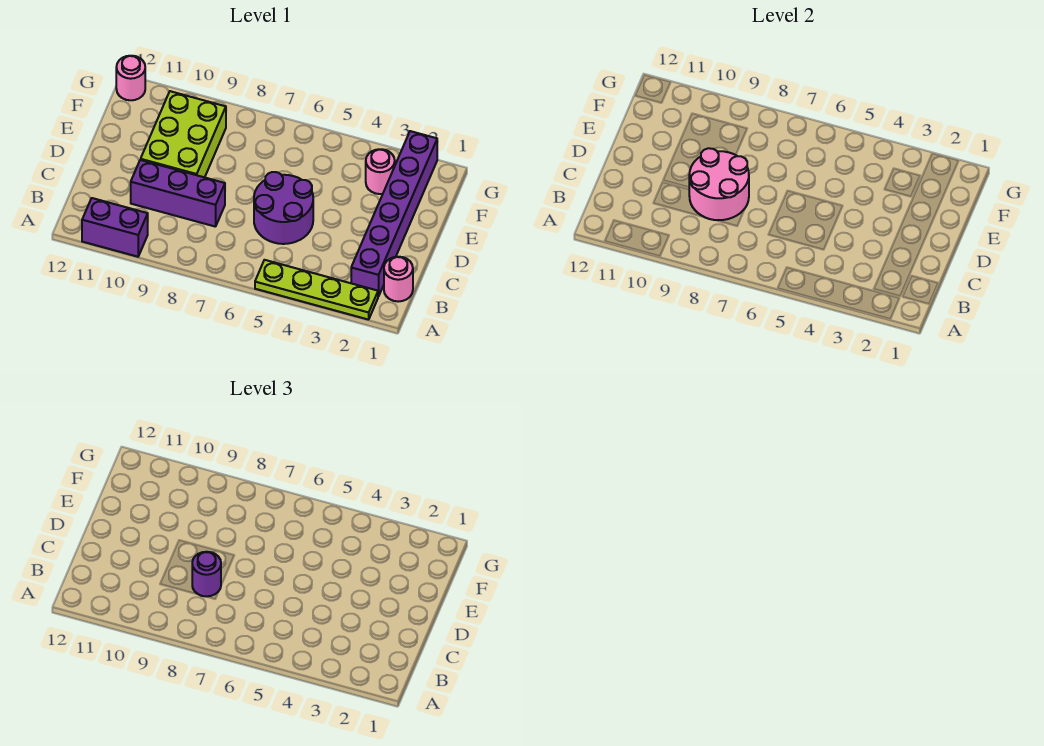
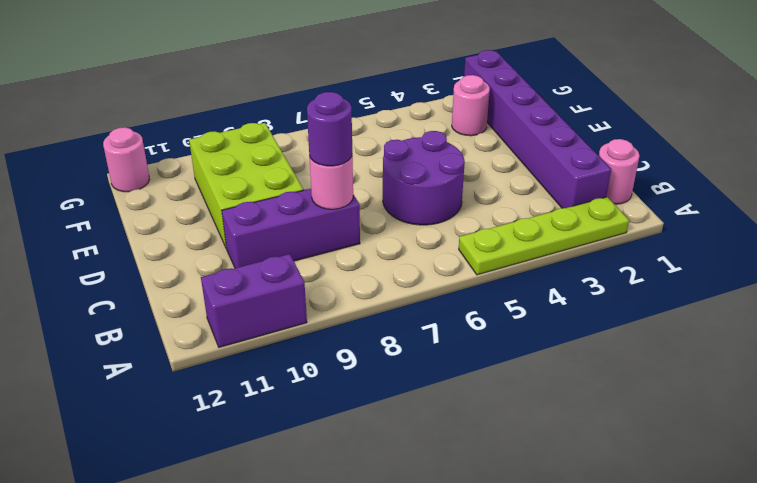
pink 2x2 round brick [689,148,749,220] -> pink 1x1 round brick [309,156,353,209]

